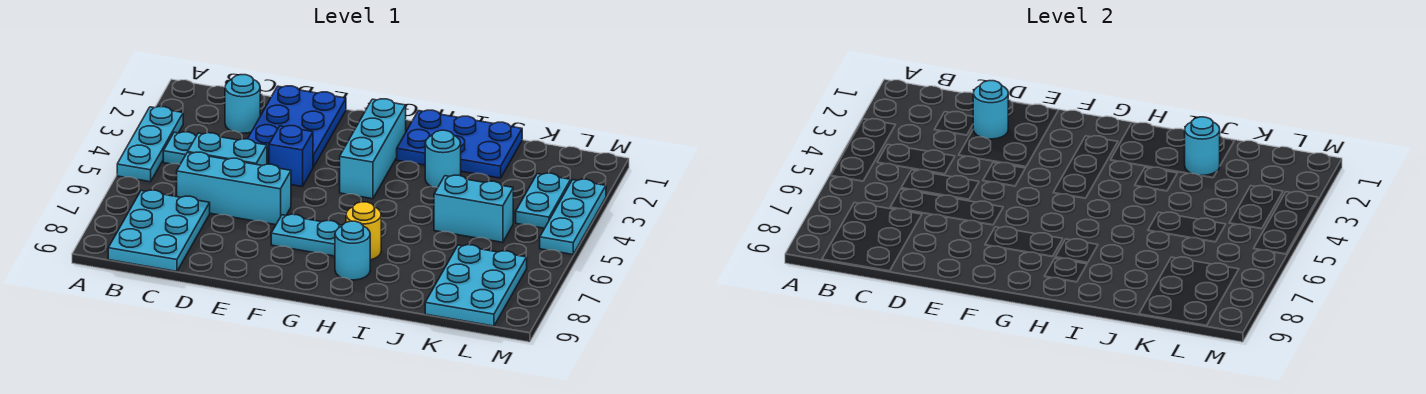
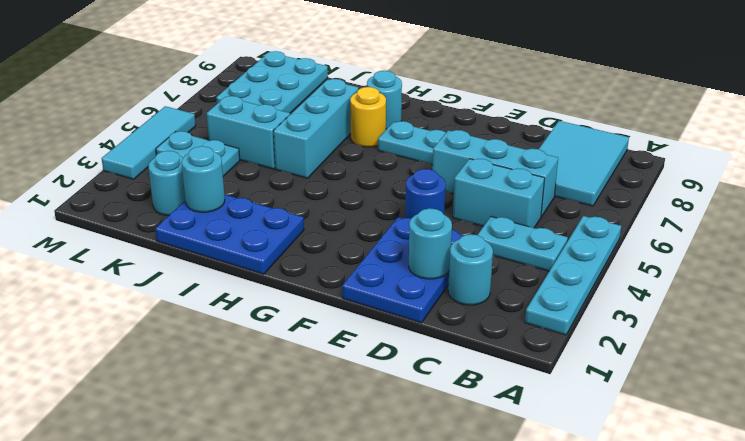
cyan 1x3 plate [117,107,183,182] -> cyan 1x4 plate [525,216,621,335]
cyan 2x3 plate [108,190,210,271] -> cyan 2x3 tile [539,121,629,206]
blue 1x1 brick [269,126,313,187] -> blue 1x1 round brick [405,169,446,218]
cyan 1x3 brick [340,99,406,199] -> cyan 1x3 brick moved to [273,79,358,178]
cyan 1x1 round brick [425,130,461,188] -> cyan 1x1 round brick moved to [148,151,185,215]
cyan 1x2 plate [516,173,571,228] -> cyan 1x2 plate turned to [156,131,240,176]
cyan 1x3 plate [540,179,606,255] -> cyan 1x3 tile [102,106,196,179]

